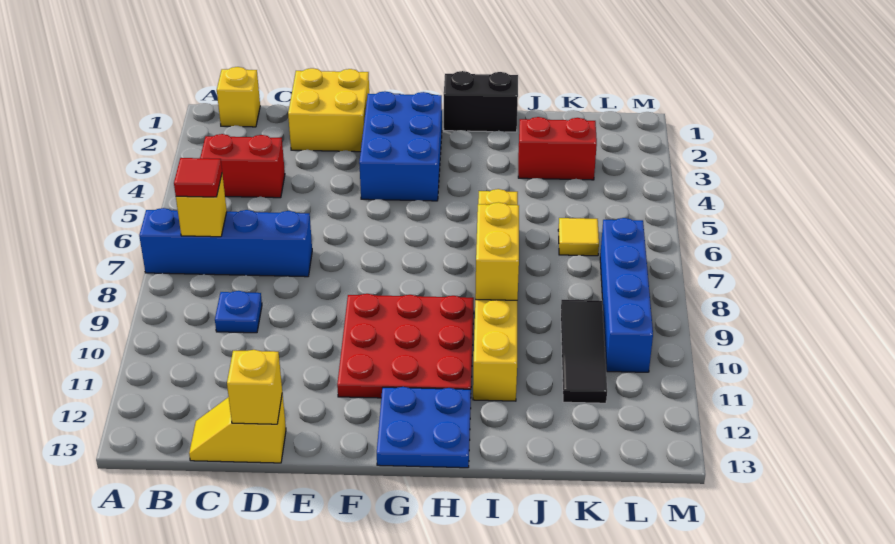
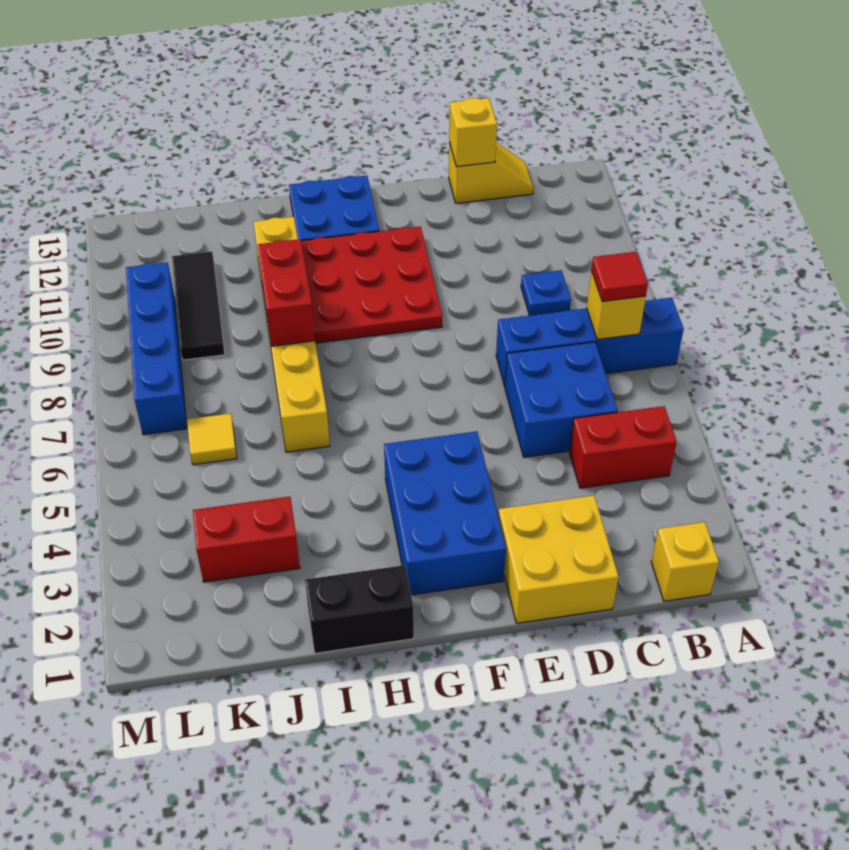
none -> blue 2x2 brick [505,342,617,457]
yellow 1x2 brick [475,202,519,300] -> red 1x2 brick [258,239,315,346]

